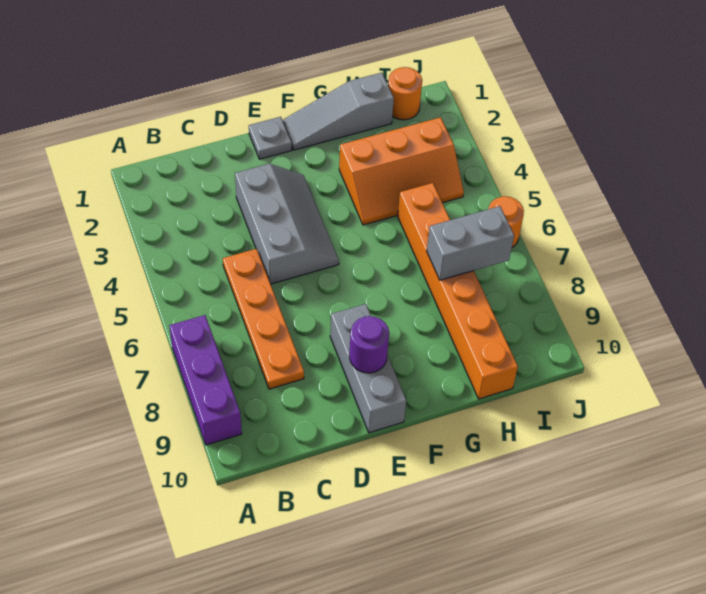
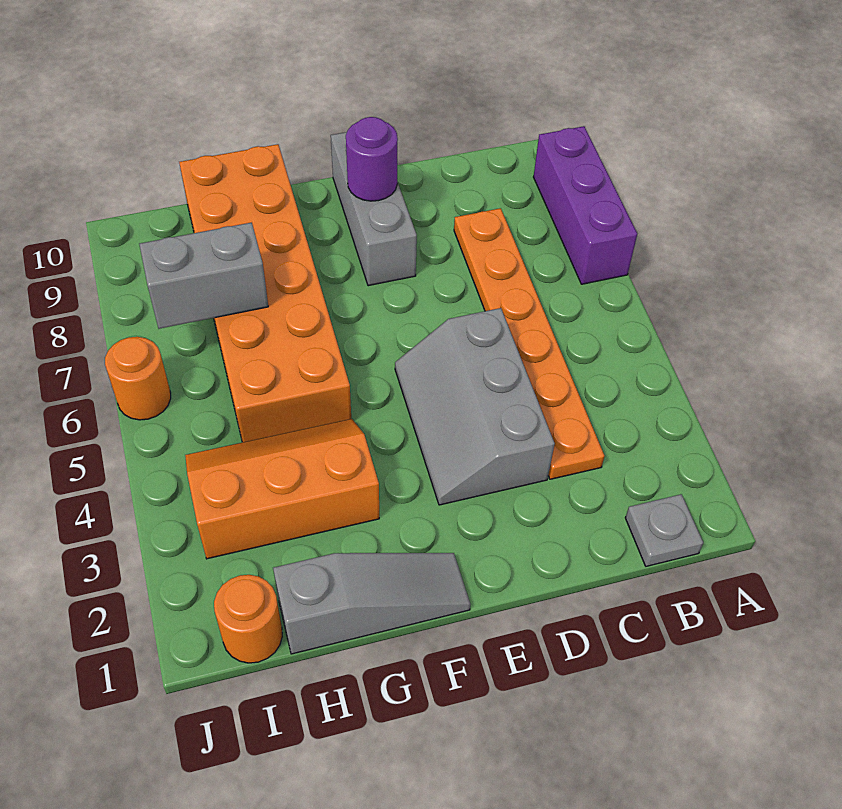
orange 1x4 plate [223,249,304,389] -> orange 1x6 plate [454,208,604,479]
grey 1x1 plate [249,117,292,159] -> grey 1x1 plate moved to [625,494,703,566]
orange 1x6 brick [398,183,518,399] -> orange 2x6 brick [179,144,351,442]

